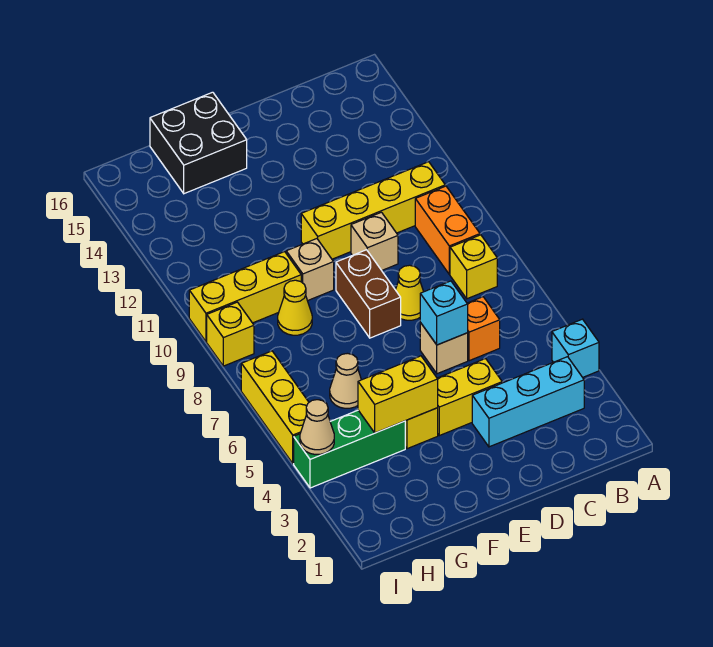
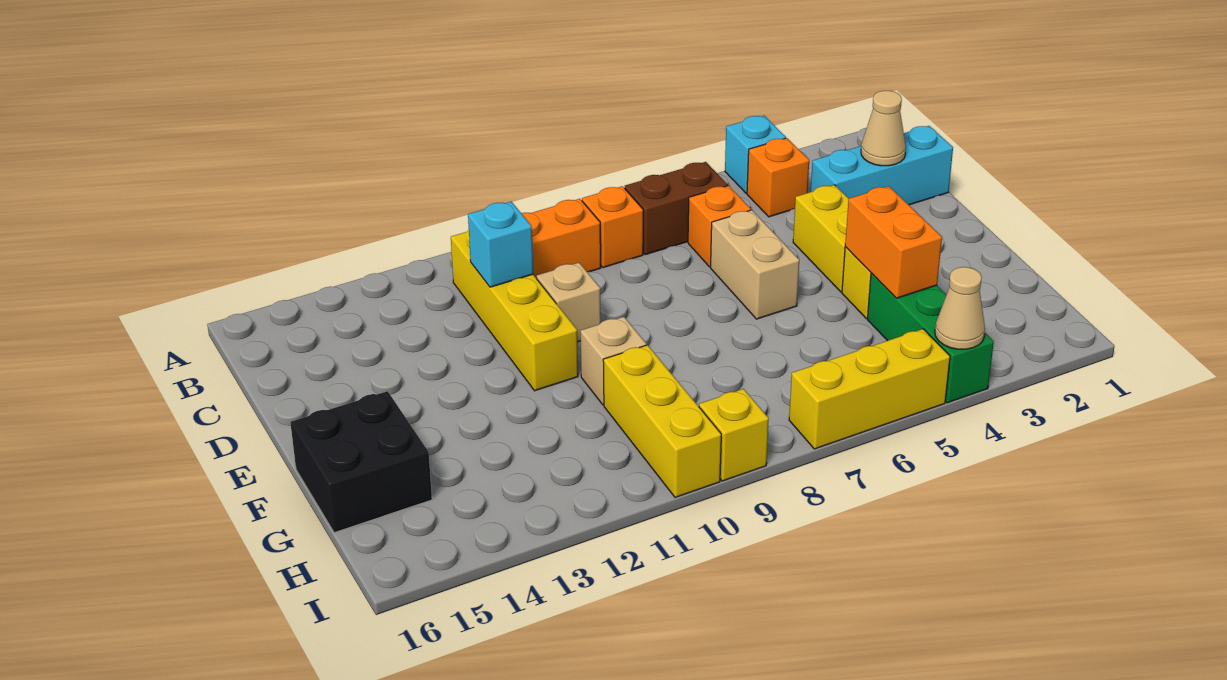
cyan 1x3 brick [472,357,584,447] -> cyan 1x3 brick turned to [811,126,953,205]
none -> orange 1x1 brick [747,138,809,217]
yellow 1x1 brick [450,235,497,299] -> orange 1x1 brick [582,186,643,268]
tan 1x1 brick [420,323,468,374] -> tan 1x2 brick [711,210,799,319]
cyan 1x1 brick [420,281,468,345] -> cyan 1x1 brick moved to [468,202,533,287]
yellow 1x1 cone [396,265,424,320] -> none
brown 1x2 brick [336,250,401,338] -> brown 1x2 brick moved to [625,162,727,255]
yellow 1x2 brick [358,356,438,433] -> orange 1x2 brick [845,186,942,298]
tan 1x1 cone [330,353,361,408] -> tan 1x1 cone moved to [861,91,906,166]
yellow 1x1 cone [278,280,312,335] -> none

